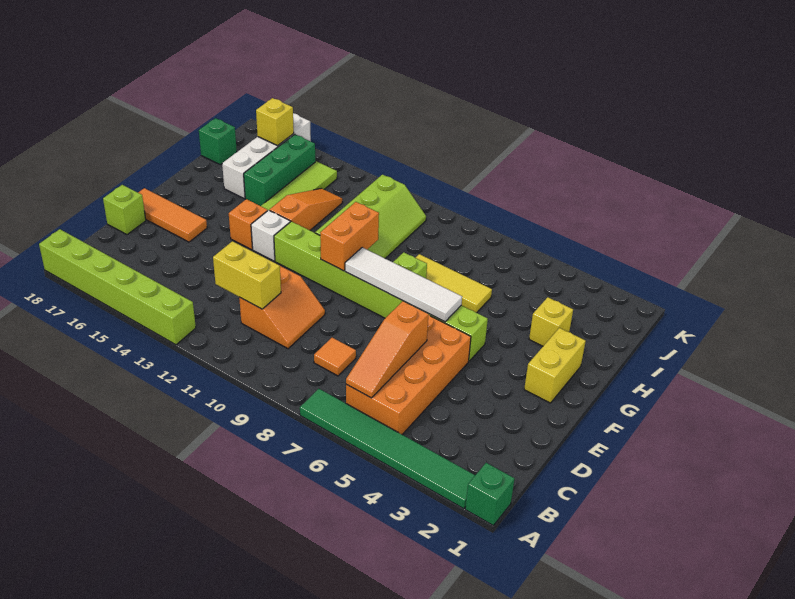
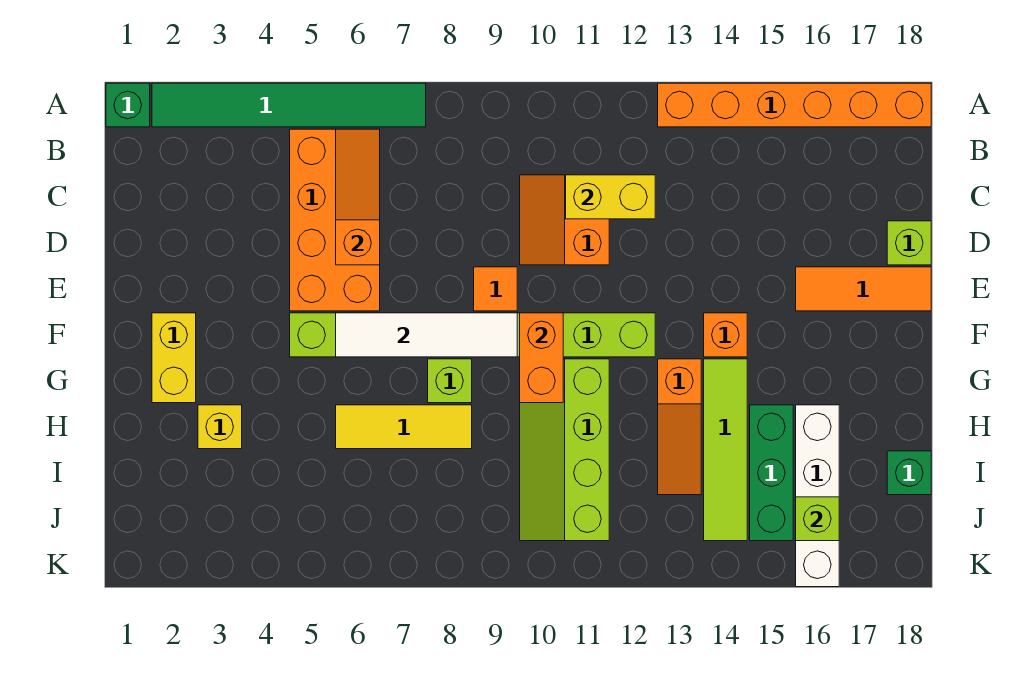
lime 1x6 brick [39,229,196,345] -> orange 1x6 brick [658,83,931,127]
orange 1x1 tile [314,338,356,376] -> orange 1x1 tile moved to [474,267,517,311]
white 1x1 brick [251,210,290,261] -> none
yellow 1x1 brick [256,98,294,146] -> lime 1x1 brick [796,497,839,541]

